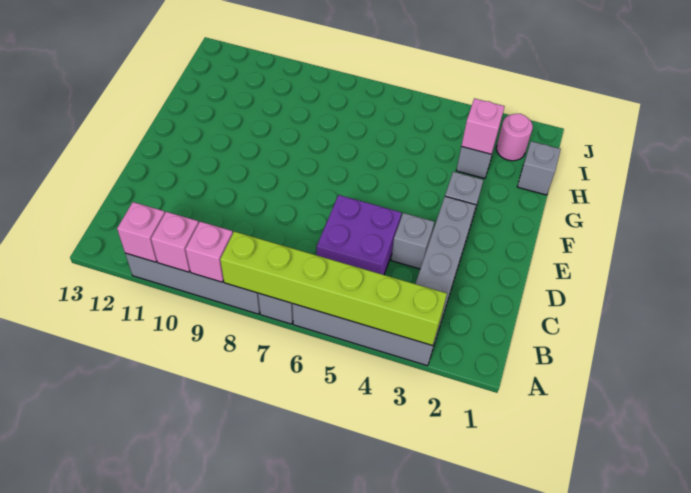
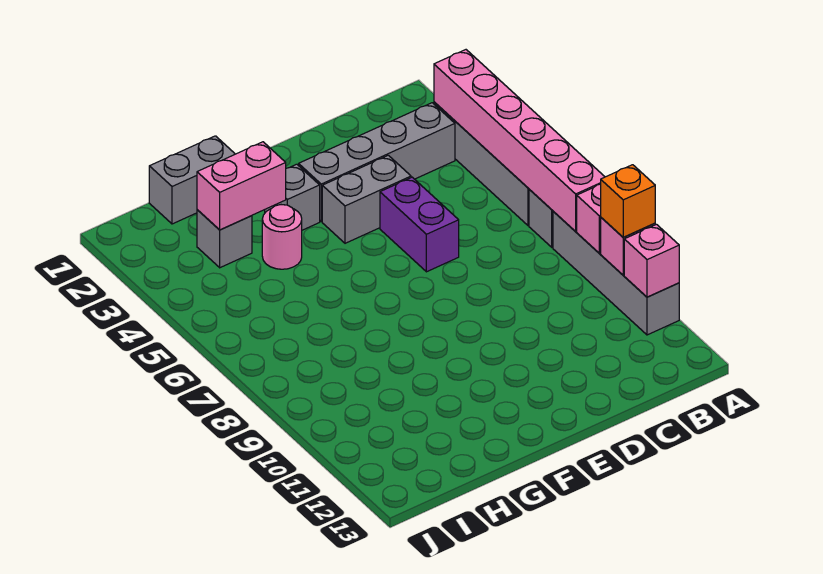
lime 1x6 brick [220,231,447,346] -> pink 1x6 brick [434,50,605,232]
none -> orange 1x1 brick [601,165,655,237]
purple 2x2 brick [317,195,401,275] -> purple 1x2 brick [380,177,459,272]
grey 1x1 brick [391,213,434,269] -> grey 1x2 brick [322,155,411,243]
grey 1x1 brick [517,141,561,195] -> grey 1x2 brick [149,136,235,224]
pink 1x1 brick [461,98,505,154] -> pink 1x2 brick [197,142,286,230]
pink 1x1 round brick [496,114,533,161] -> pink 1x1 round brick moved to [262,205,302,269]

